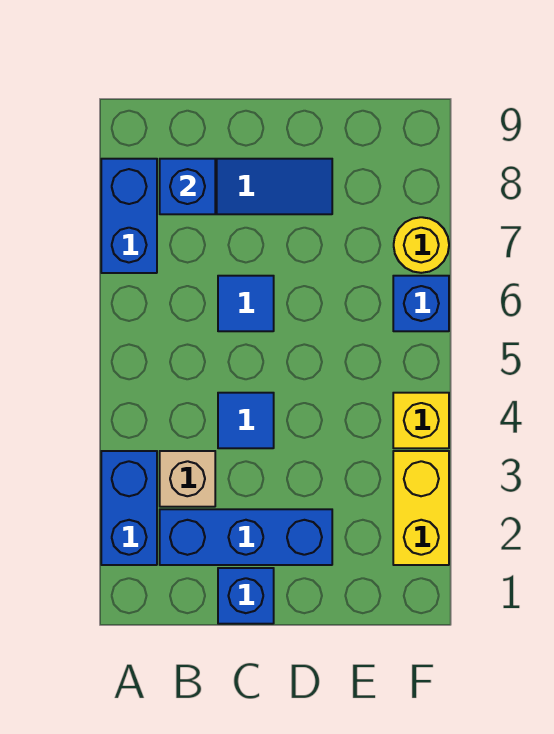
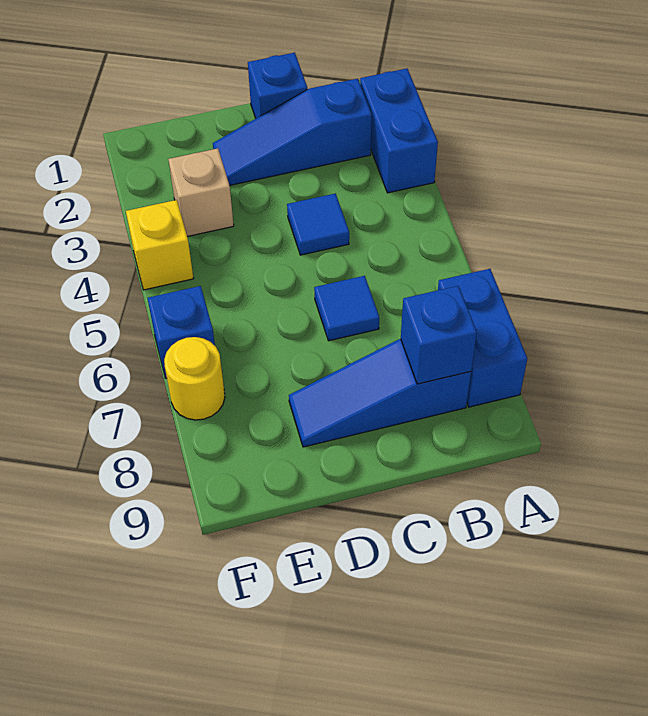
blue 1x3 brick [160,509,332,565] -> blue 1x3 slope [213,79,372,185]
tan 1x1 brick [160,451,215,507] -> tan 1x1 brick moved to [168,148,234,237]
yellow 1x2 brick [393,451,449,565] -> none

